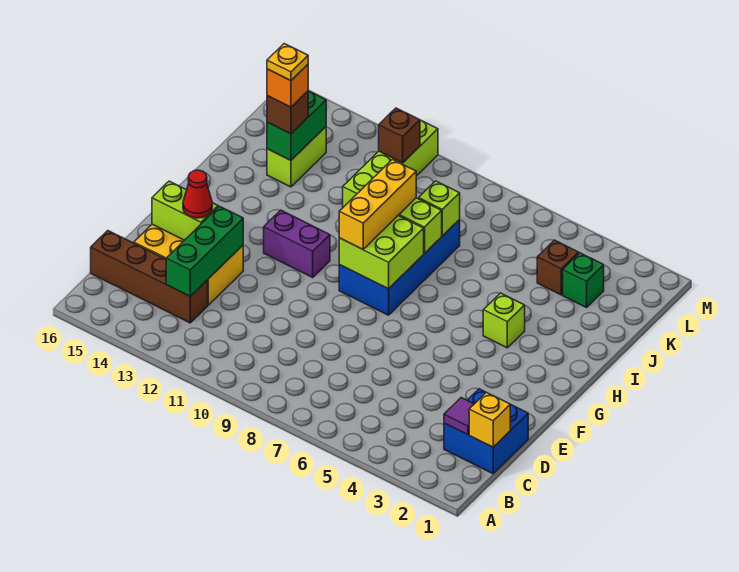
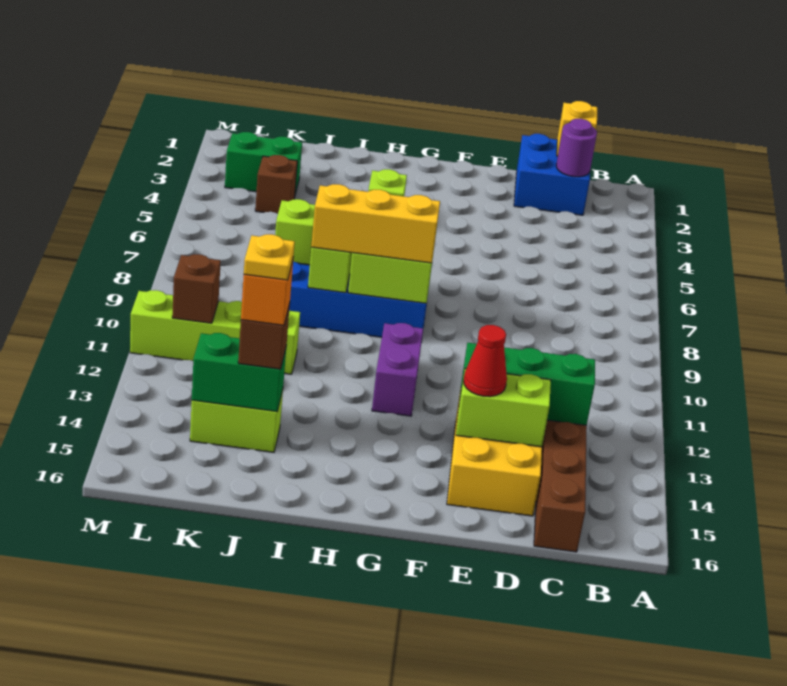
purple 1x1 tile [444,398,474,435] -> purple 1x1 round brick [556,119,597,177]
lime 1x2 brick [152,181,218,240] -> lime 1x2 brick turned to [456,368,551,447]
green 1x1 brick [563,253,604,307] -> green 1x2 brick [225,132,302,194]

